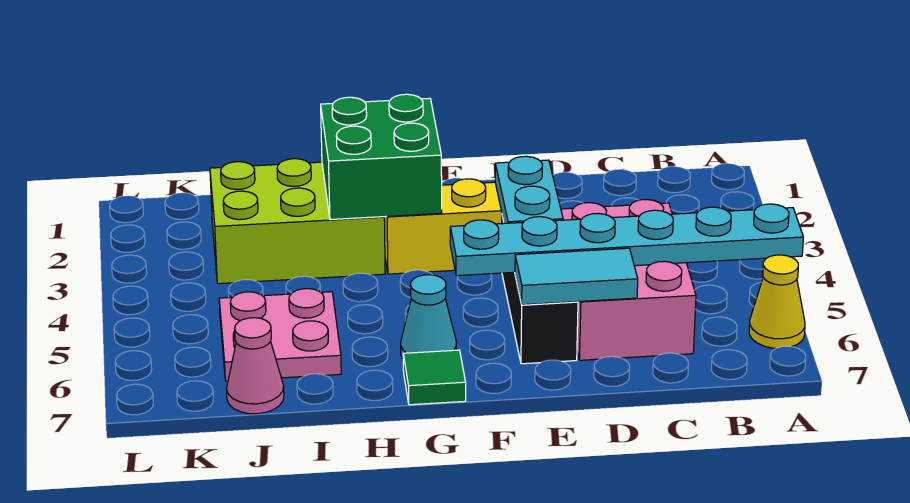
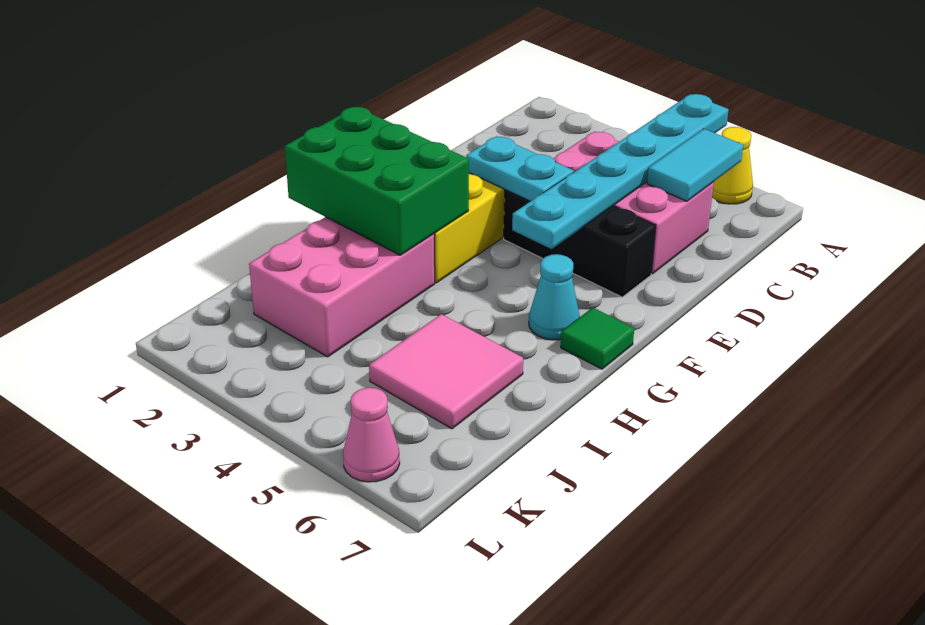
cyan 1x2 tile [515,248,638,305] -> cyan 1x2 tile moved to [647,129,743,201]
green 2x2 brick [321,94,442,220] -> green 2x3 brick [285,107,469,255]
lime 2x3 brick [210,159,385,284] -> pink 2x3 brick [249,217,435,357]
pink 2x2 plate [219,289,341,381] -> pink 2x2 tile [369,314,523,429]
pink 1x1 cone [226,318,284,414] -> pink 1x1 cone moved to [343,388,400,482]

